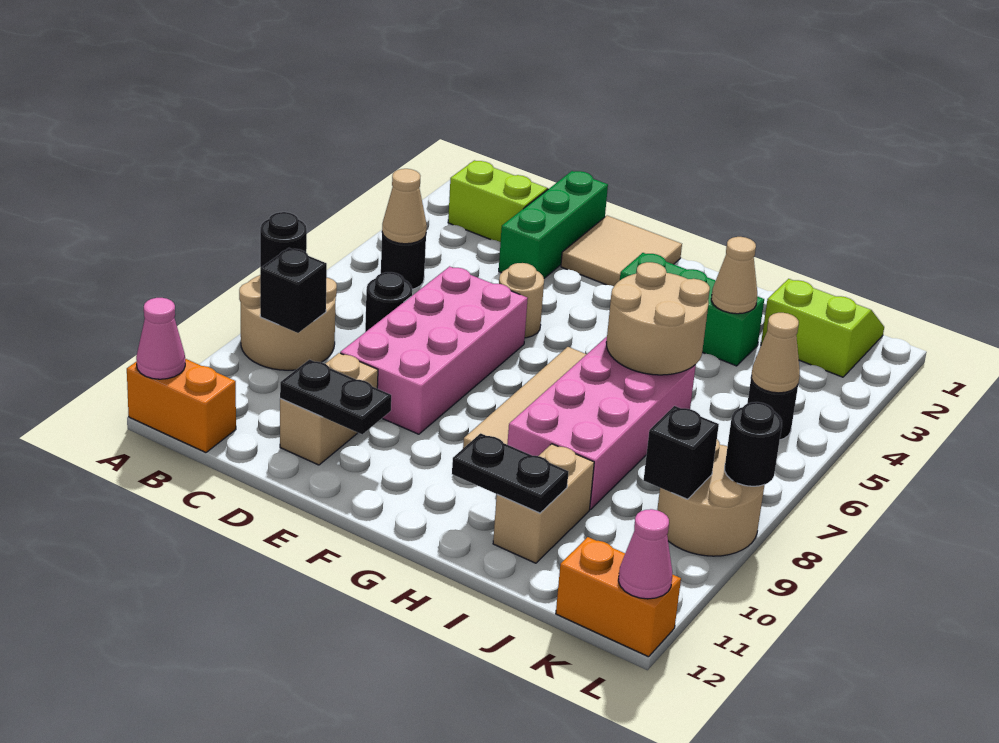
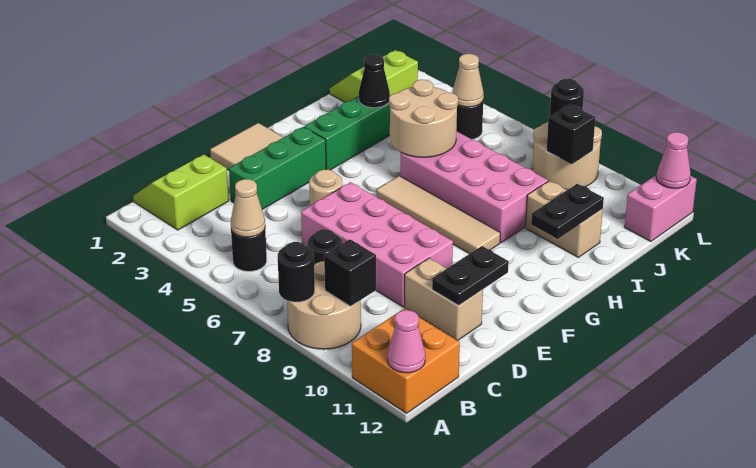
orange 1x2 brick [127,359,236,453] -> orange 2x2 brick [352,308,460,413]
green 1x3 brick [499,171,608,278] -> green 1x3 brick turned to [229,127,326,209]
tan 1x1 cone [711,237,757,314] -> black 1x1 cone [359,54,390,108]
orange 1x2 brick [556,537,681,657] -> pink 1x2 brick [625,175,697,242]

